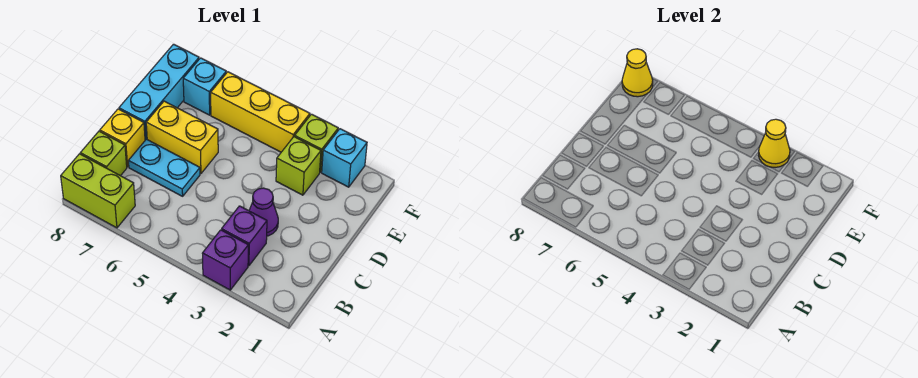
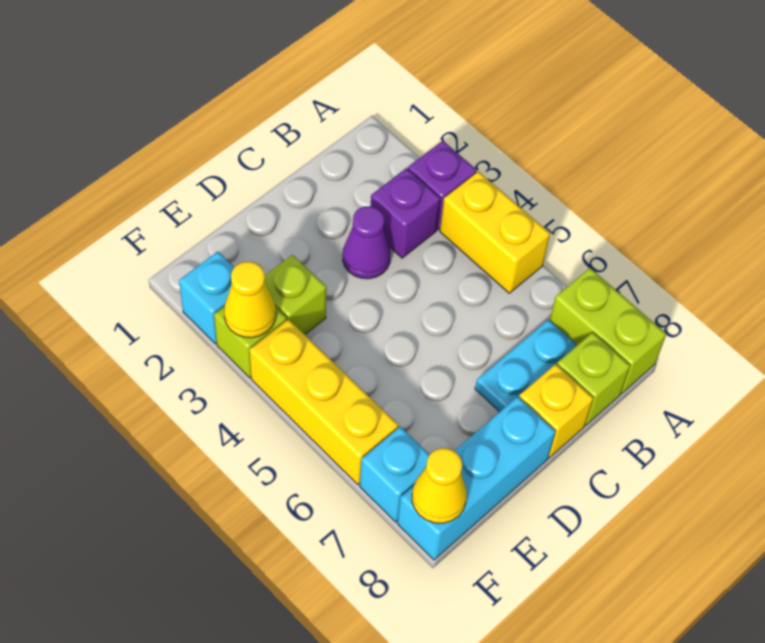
cyan 1x2 plate [129,139,200,196] -> cyan 1x2 plate turned to [475,320,577,412]
yellow 1x2 brick [146,101,218,174] -> yellow 1x2 brick moved to [440,172,550,293]

